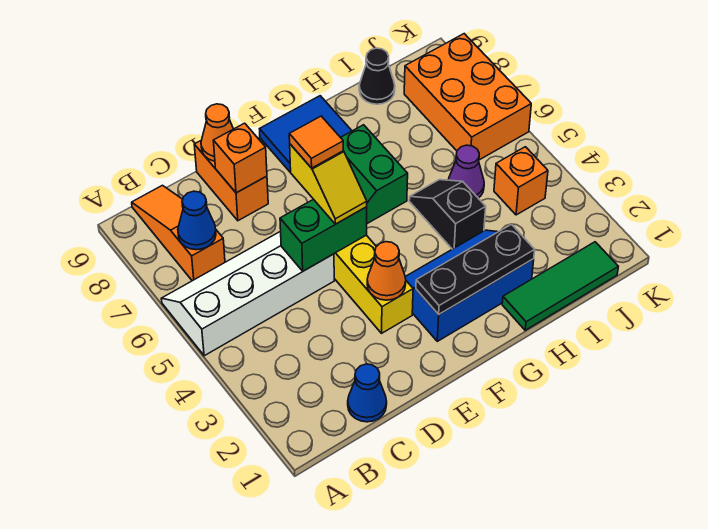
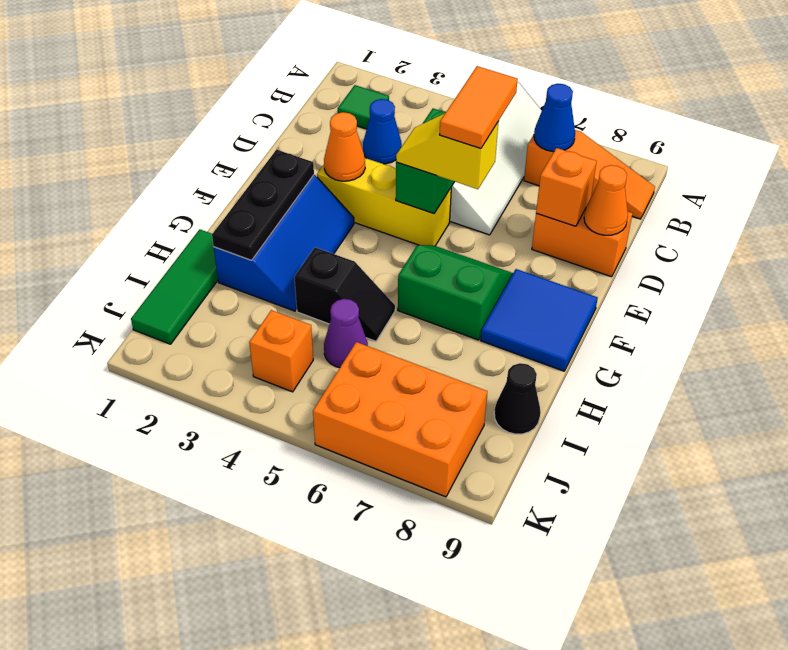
none -> green 1x1 tile [338,85,389,129]
blue 1x1 cone [348,364,387,422] -> blue 1x1 cone moved to [363,99,402,164]
orange 1x1 tile [289,116,343,168] -> orange 1x2 tile [440,66,518,148]

